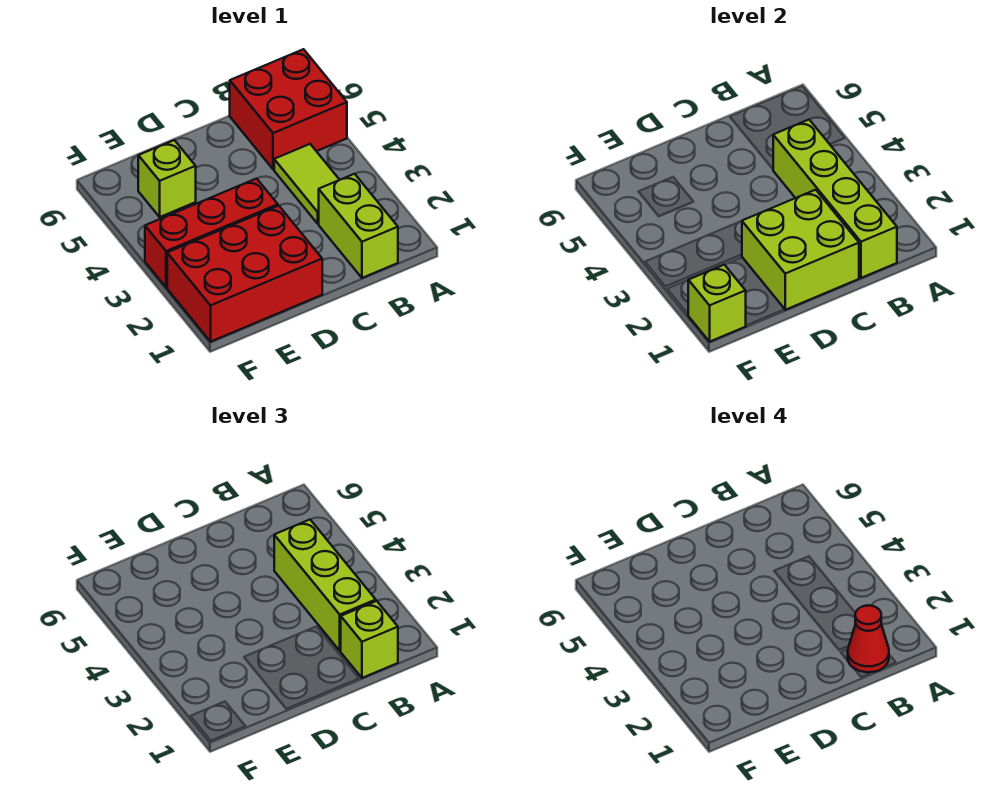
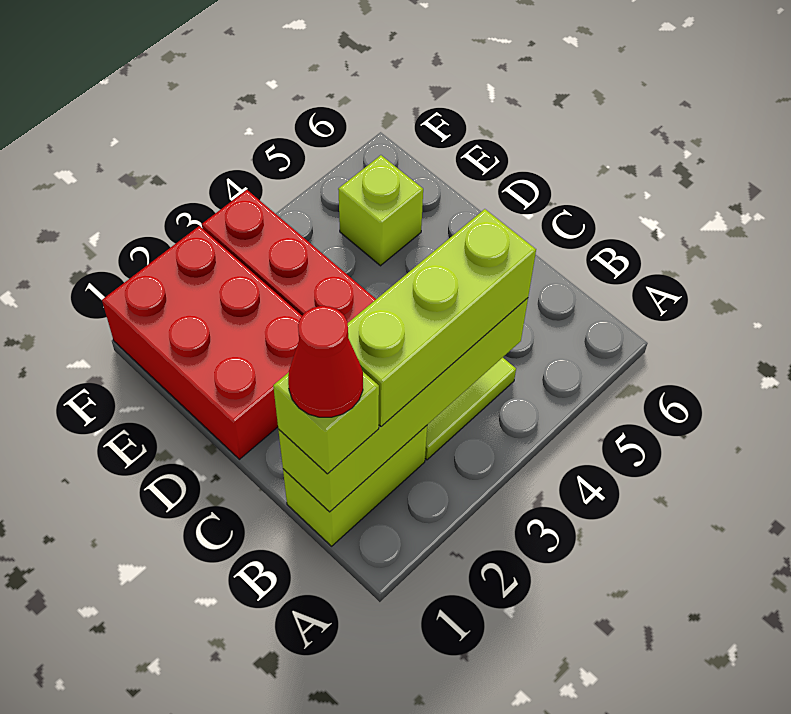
red 2x2 brick [230,49,347,169] -> none
lime 2x2 brick [742,190,859,310] -> none
lime 1x1 brick [688,265,746,342] -> none

